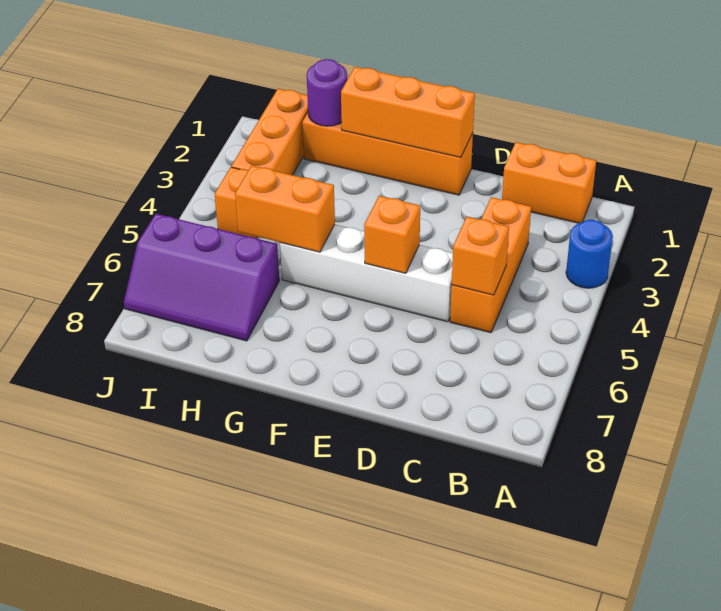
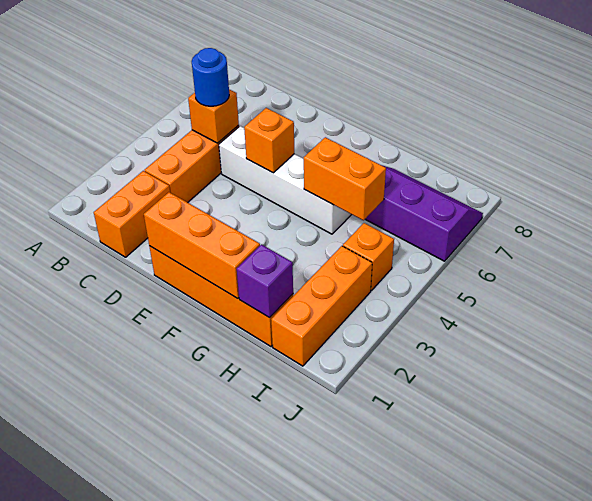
blue 1x1 round brick [566,220,613,288] -> blue 1x1 round brick moved to [192,48,229,106]
orange 1x2 brick [502,142,596,223] -> orange 1x2 brick turned to [94,171,170,257]
purple 1x1 round brick [307,59,347,126] -> purple 1x1 brick [237,245,293,318]

